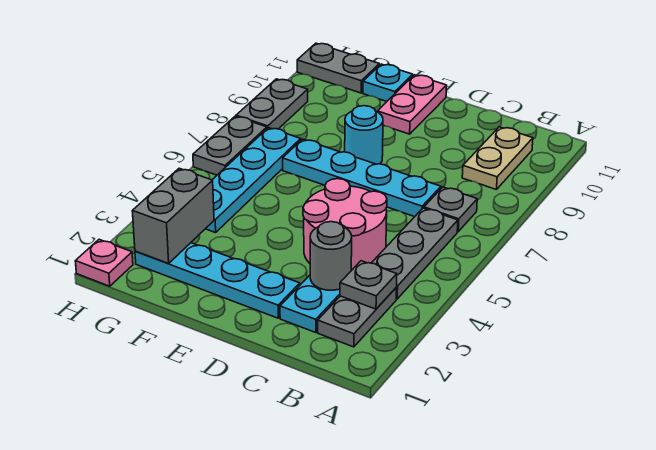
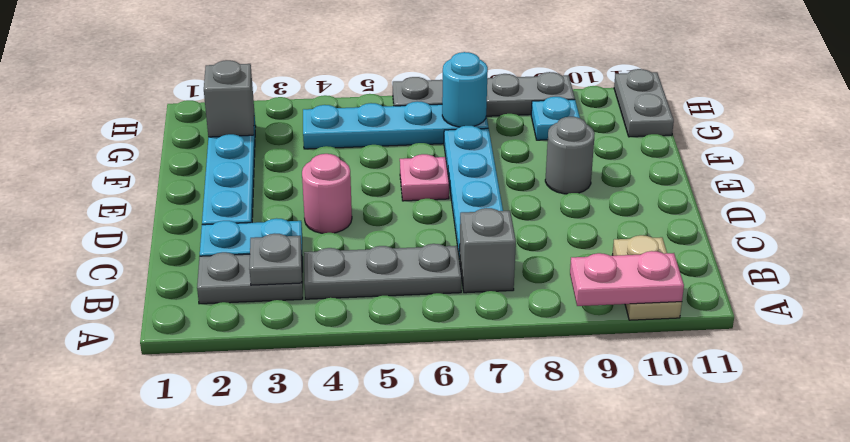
grey 1x1 plate [424,187,477,232] -> grey 1x1 brick [459,208,516,293]
tan 1x2 plate [462,127,533,190] -> tan 1x2 plate turned to [613,235,682,320]
grey 1x1 round brick [310,222,352,290] -> grey 1x1 round brick moved to [545,117,595,194]
pink 2x2 round brick [303,179,387,271] -> pink 1x1 round brick [302,154,352,233]
cyan 1x1 round brick [345,106,383,164] -> cyan 1x1 round brick moved to [442,52,488,127]
pink 1x2 plate [377,75,447,134] -> pink 1x2 plate moved to [570,251,684,306]
cyan 1x1 plate [363,64,413,101] -> cyan 1x1 plate moved to [531,97,580,140]
grey 1x2 brick [132,168,214,263] -> grey 1x1 brick [204,60,254,137]
pink 1x1 plate [75,240,133,286] -> pink 1x1 plate moved to [400,154,449,201]

